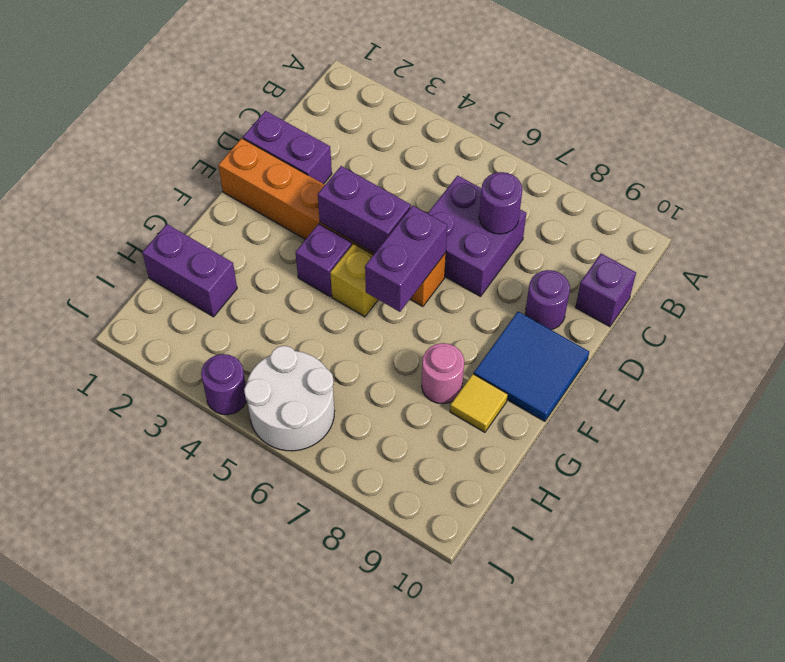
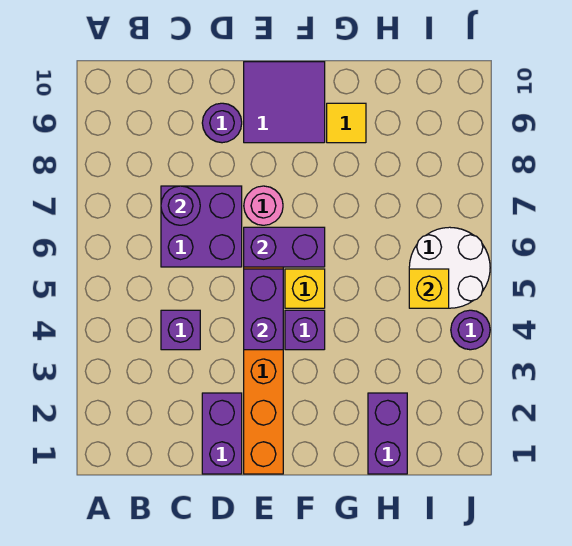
purple 1x1 brick [575,254,636,327] -> purple 1x1 brick moved to [161,310,200,350]
blue 2x2 tile [474,312,589,421] -> purple 2x2 tile [244,62,325,143]
pink 1x1 round brick [422,343,464,404] -> pink 1x1 round brick moved to [244,186,283,225]
none -> yellow 1x1 brick [409,269,449,308]

